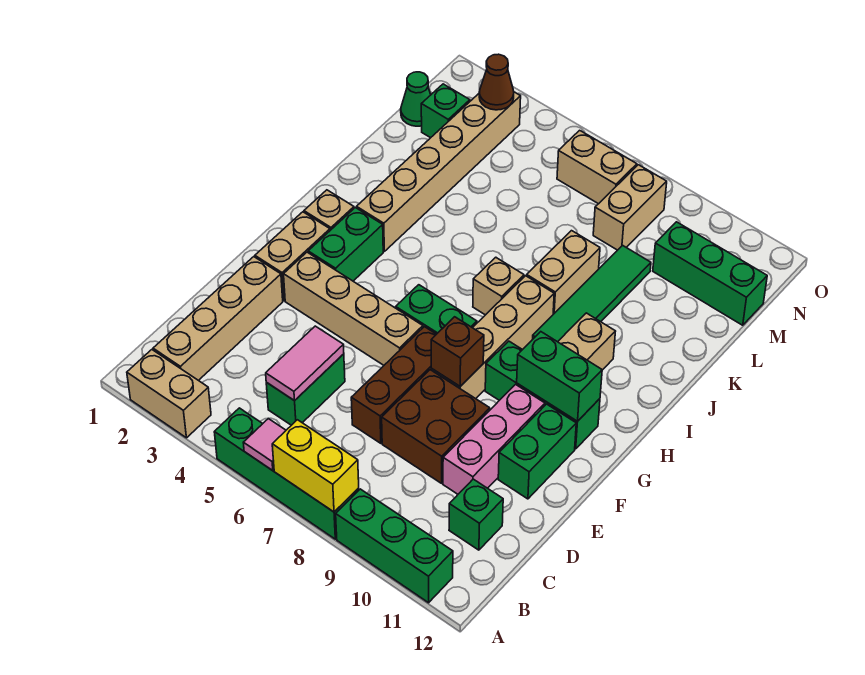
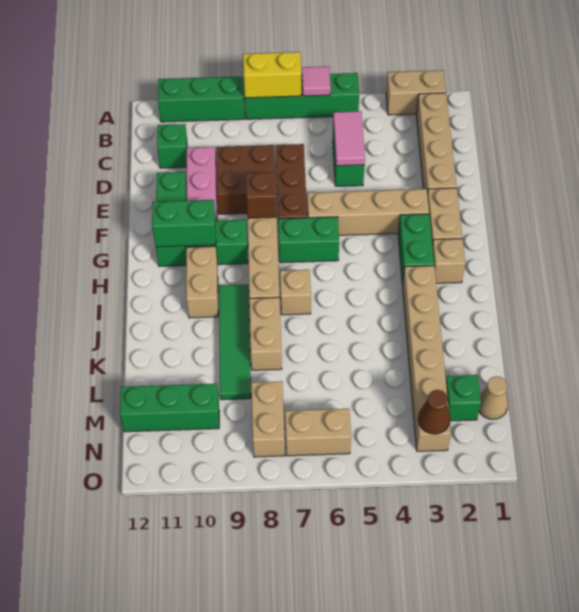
green 1x1 cone [401,72,431,126] -> tan 1x1 cone [479,376,508,419]

